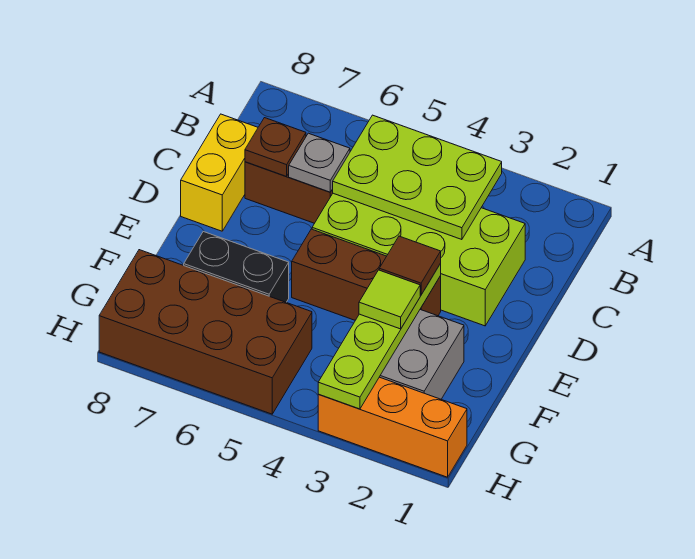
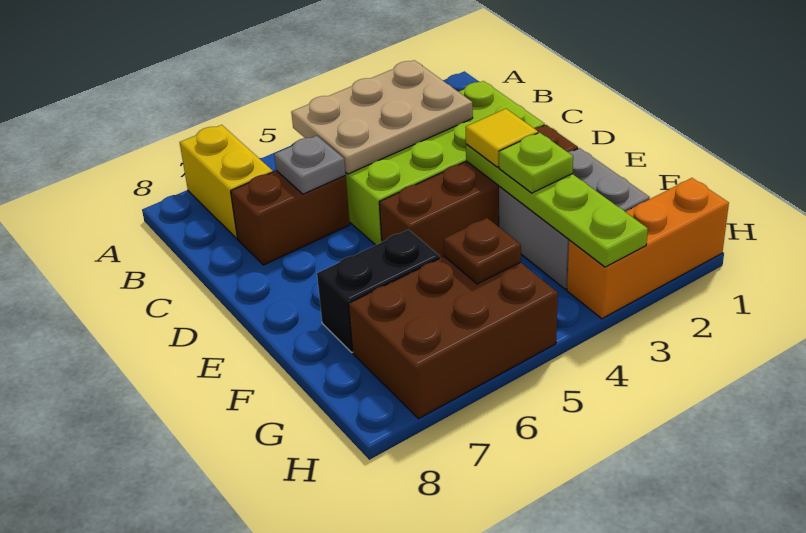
lime 2x3 plate [332,115,502,240] -> tan 2x3 plate [291,60,473,174]
brown 1x1 plate [245,118,306,176] -> brown 1x1 plate moved to [443,218,521,284]
yellow 1x2 brick [181,114,258,231] -> yellow 1x2 brick moved to [180,125,273,238]
brown 1x3 brick [292,229,441,320] -> brown 1x4 brick [379,125,578,258]
brown 1x1 tile [379,236,441,295] -> yellow 1x1 tile [466,109,538,167]
lime 1x1 tile [359,270,420,329] -> lime 1x1 plate [499,132,573,193]
brown 2x4 brick [99,250,312,414] -> brown 2x3 brick [349,257,558,419]

